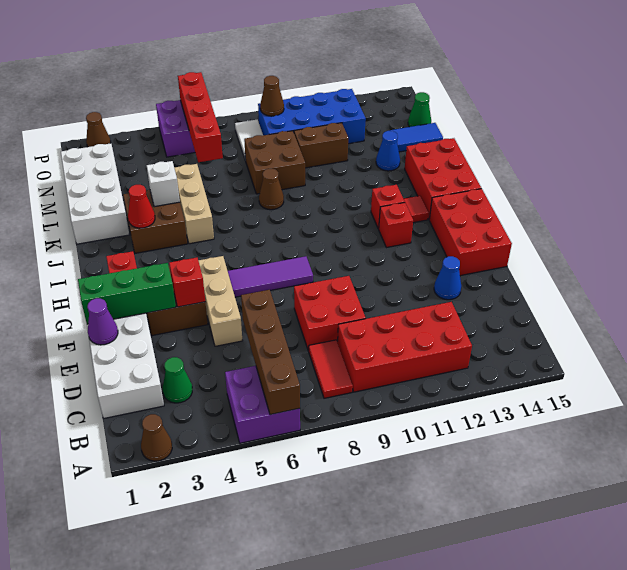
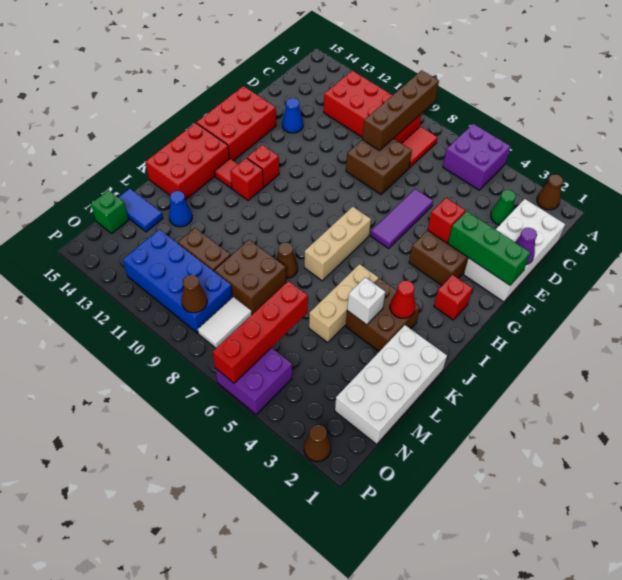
brown 1x4 brick [241,290,300,415] -> brown 1x4 brick moved to [362,70,439,151]
red 2x2 brick [294,276,366,351] -> brown 2x2 brick [346,139,412,194]
tan 1x3 brick [198,256,243,346] -> tan 1x3 brick moved to [304,207,371,281]
purple 1x3 tile [228,256,313,297] -> purple 1x3 tile turned to [371,189,433,248]
green 1x1 cone [408,92,431,127] -> green 1x1 brick [91,190,129,233]

